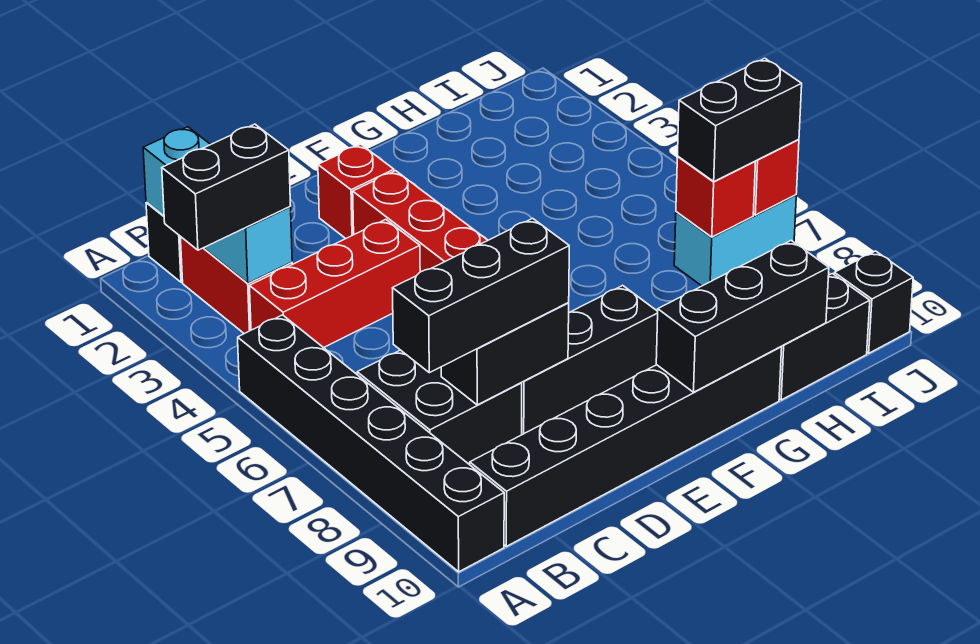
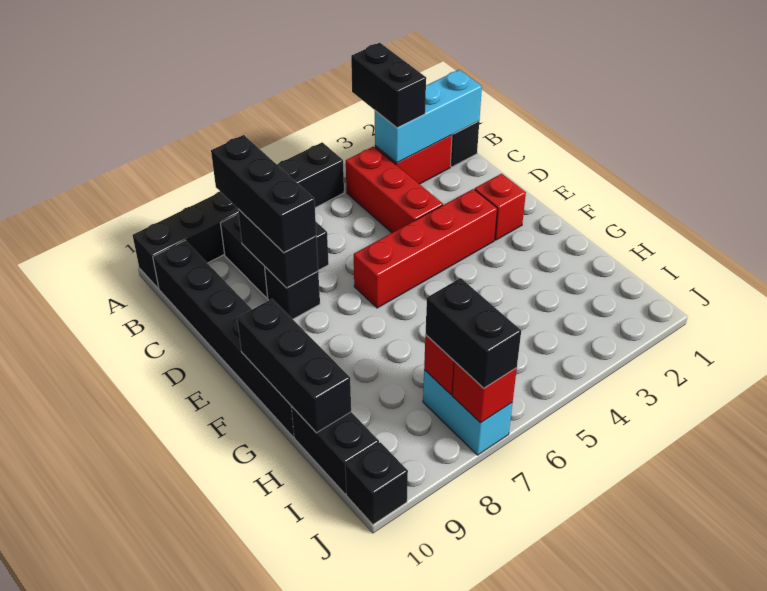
black 1x3 brick [522,285,658,435] -> black 1x1 brick [265,267,320,319]

